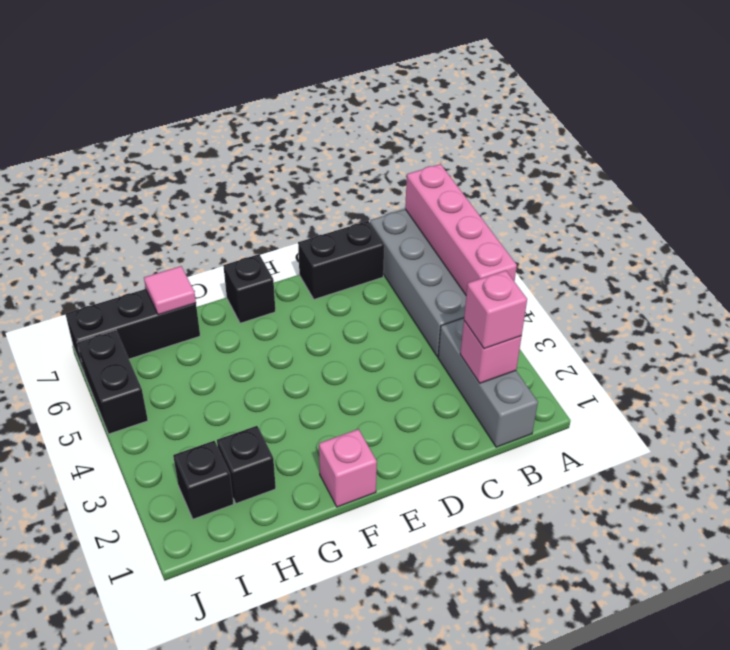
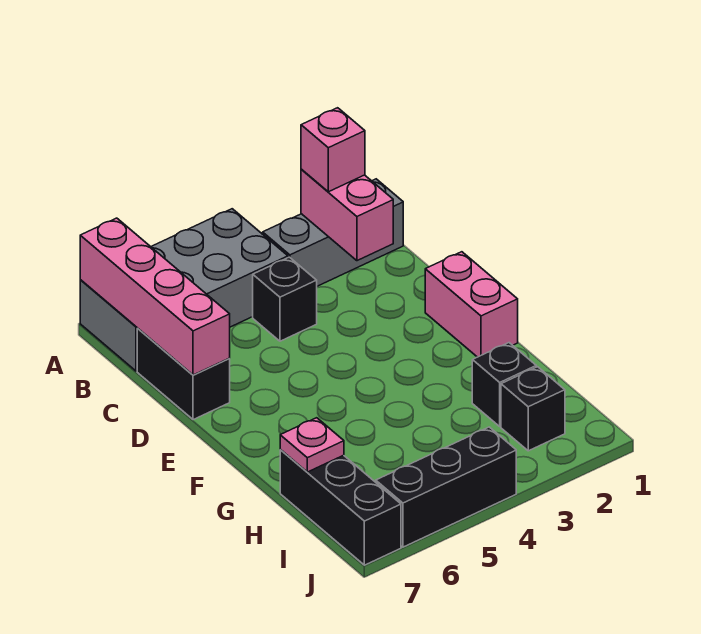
pink 1x4 brick [405,164,517,295] -> pink 1x4 brick turned to [80,218,230,375]
pink 1x1 brick [460,321,522,383] -> pink 1x2 brick [301,169,393,261]
pink 1x1 brick [319,429,377,507] -> pink 1x2 brick [425,252,518,357]
black 1x1 brick [223,254,275,323] -> black 1x1 brick moved to [253,257,317,341]
pink 1x1 tile [144,266,196,315] -> pink 1x1 plate [280,418,344,472]
black 1x2 brick [77,330,148,434] -> black 1x3 brick [376,427,516,547]

